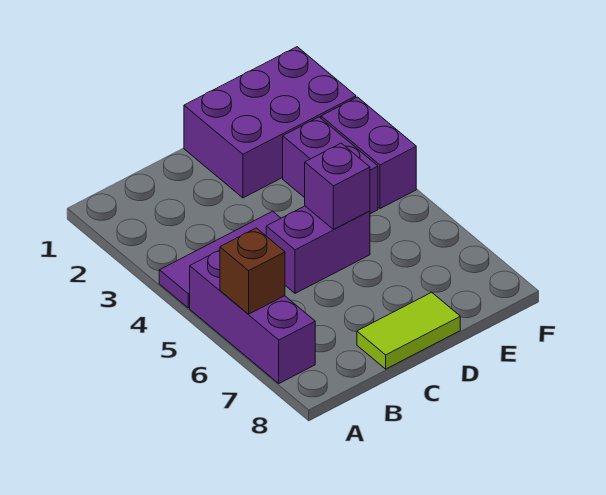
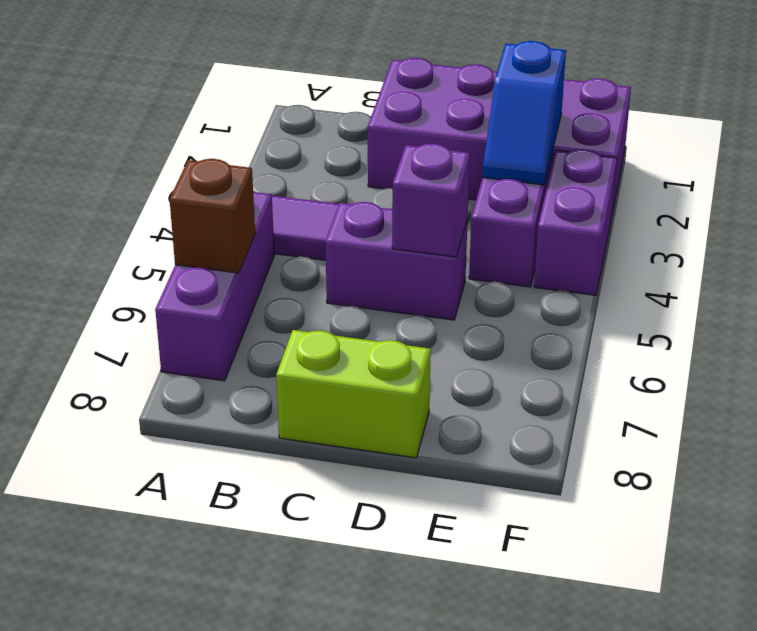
lime 1x2 tile [357,292,460,369] -> lime 1x2 brick [276,330,431,458]
purple 2x3 brick [184,47,356,198] -> purple 2x4 brick [368,58,631,213]
none -> blue 1x2 slope [482,41,566,185]

